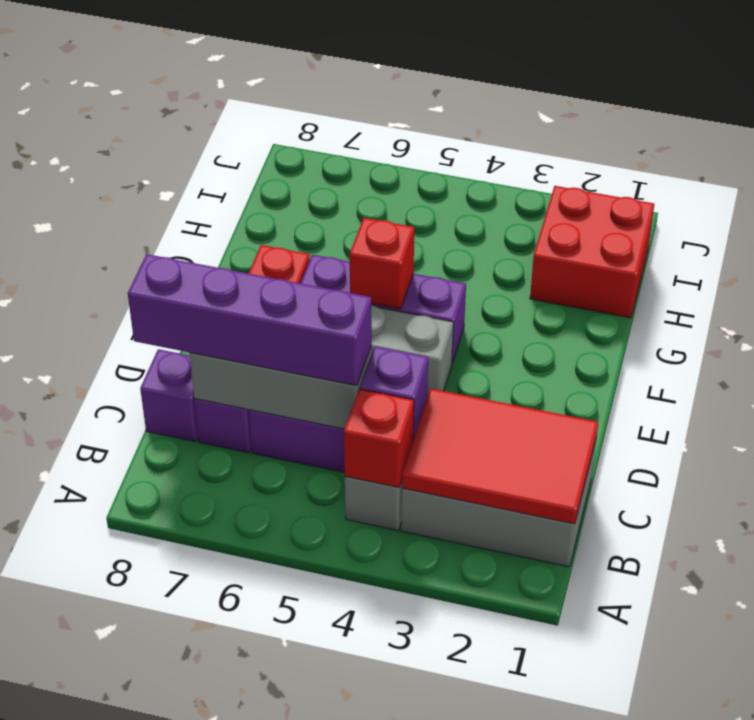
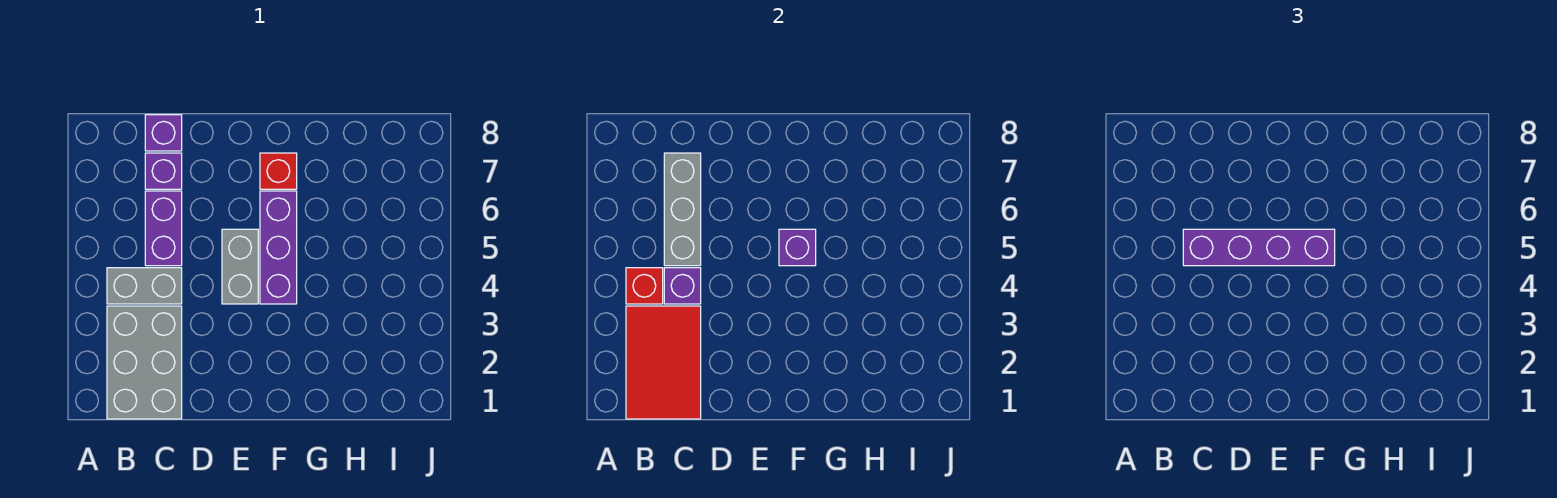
purple 1x4 brick [128,254,372,386] -> purple 1x4 brick turned to [1183,229,1335,266]
red 1x1 brick [350,218,414,309] -> purple 1x1 brick [779,229,816,266]
red 2x2 brick [530,186,654,318] -> none

